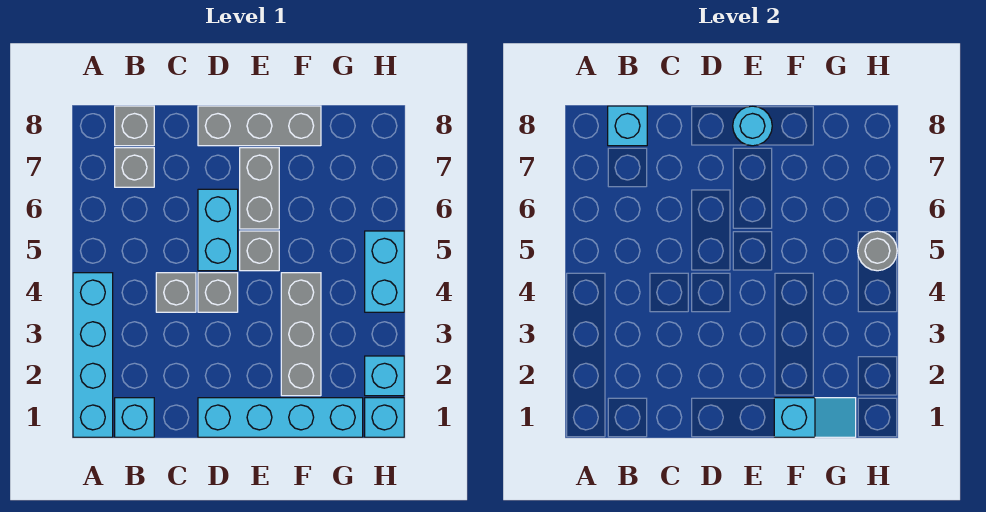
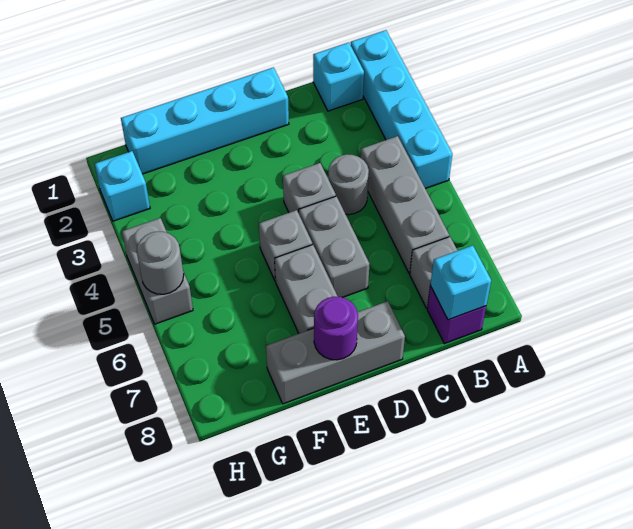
grey 1x1 brick [115,106,154,146] -> purple 1x1 brick [427,286,486,344]
grey 1x1 brick [156,273,196,312] -> grey 1x1 round brick [328,154,369,215]
cyan 1x2 brick [198,189,238,271] -> grey 1x2 brick [299,196,369,298]
cyan 1x1 round brick [733,106,772,146] -> purple 1x1 round brick [314,297,358,360]
cyan 1x2 slope [774,398,856,437] -> none
grey 1x3 brick [281,273,321,396] -> grey 1x3 brick moved to [361,136,449,273]
cyan 1x1 brick [365,398,404,437] -> none
cyan 1x2 brick [365,231,404,312] -> grey 1x2 brick [122,218,193,324]

